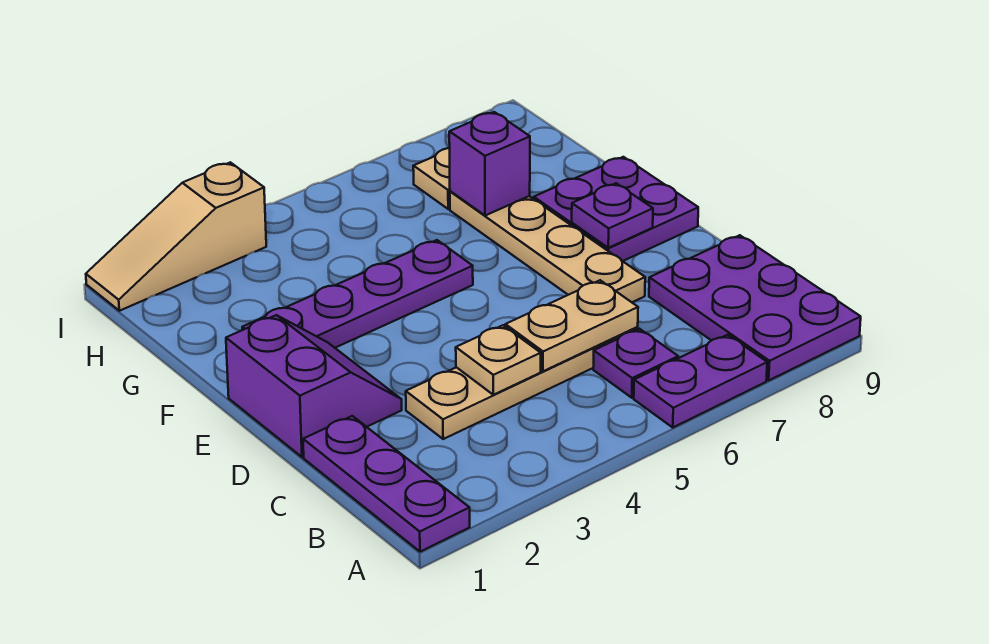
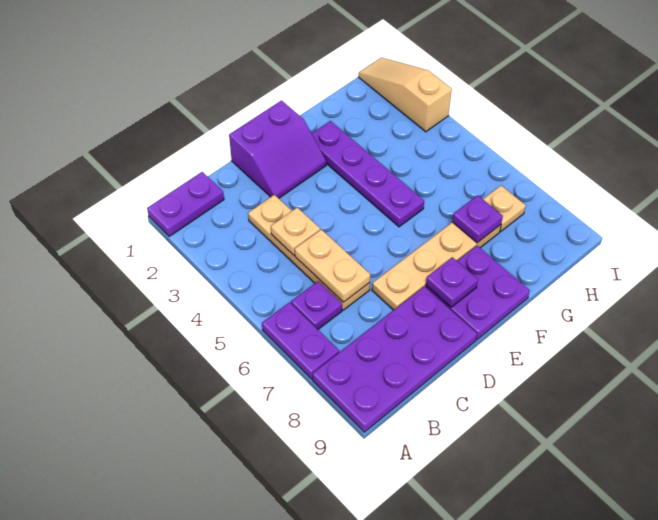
purple 1x3 plate [303,416,470,552] -> purple 1x2 plate [147,172,224,237]
purple 2x3 plate [649,235,861,380] -> purple 2x4 plate [312,286,477,432]
purple 1x1 brick [449,112,530,216] -> purple 1x1 plate [452,195,503,243]

